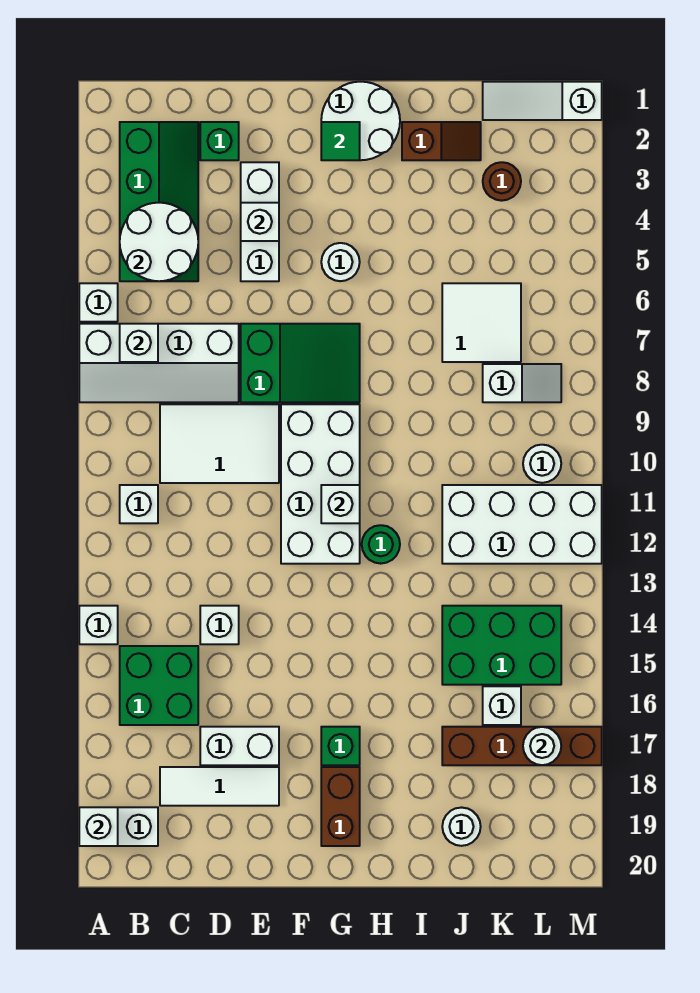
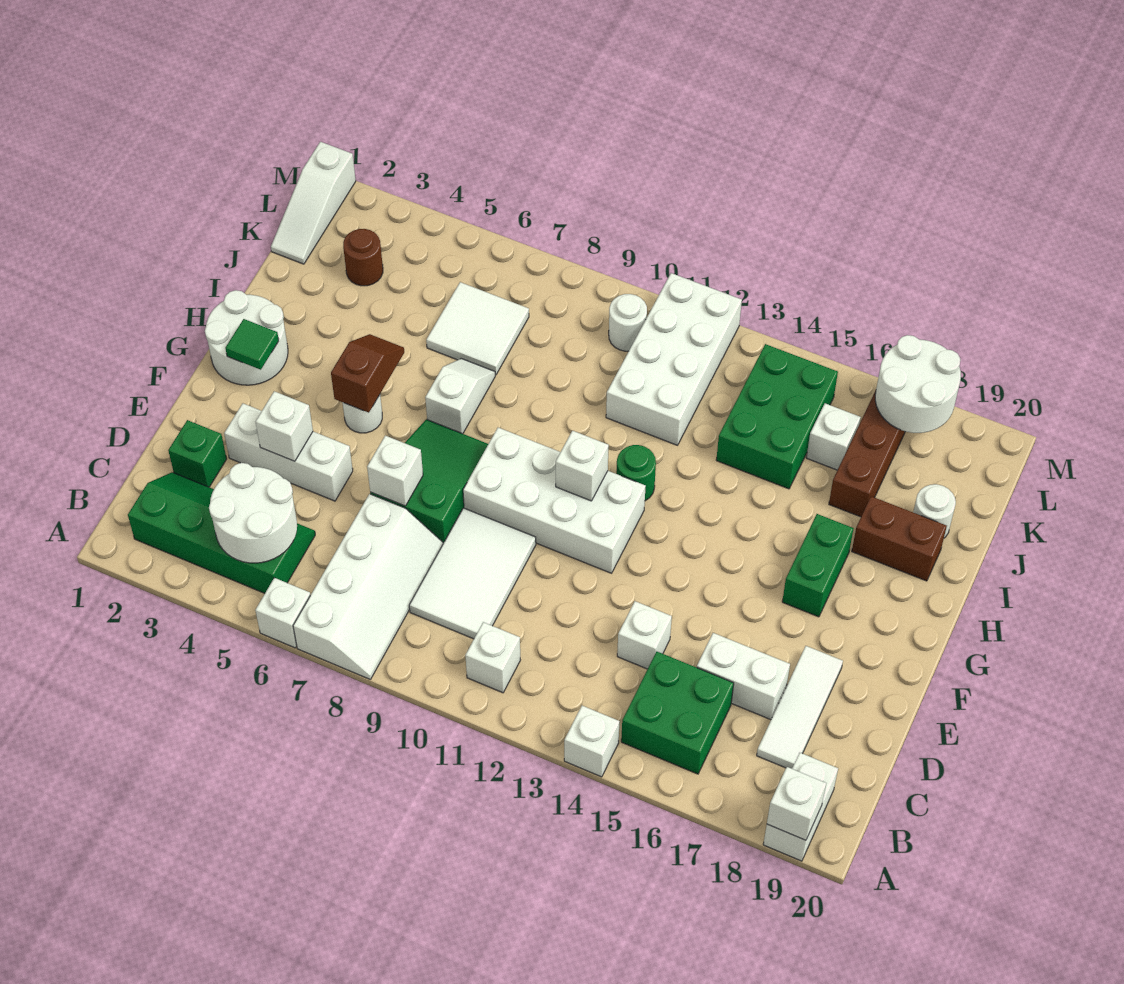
white 1x1 brick [120,324,158,362] -> white 1x1 brick moved to [367,436,423,506]
white 1x2 brick [200,727,279,765] -> white 1x2 brick turned to [697,633,790,720]
green 1x1 brick [321,727,360,765] -> green 1x2 brick [782,514,854,617]
brown 1x2 brick [321,767,360,846] -> brown 1x2 brick moved to [852,496,947,581]
brown 1x2 slope [402,122,481,160] -> brown 1x2 slope moved to [331,334,404,413]
white 1x2 slope [483,364,561,402] -> white 1x2 slope moved to [425,359,495,434]
white 1x1 round brick [523,727,561,765] -> white 2x2 round brick [875,335,961,433]

